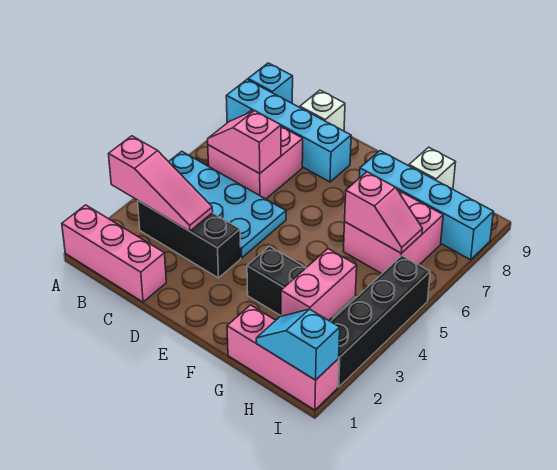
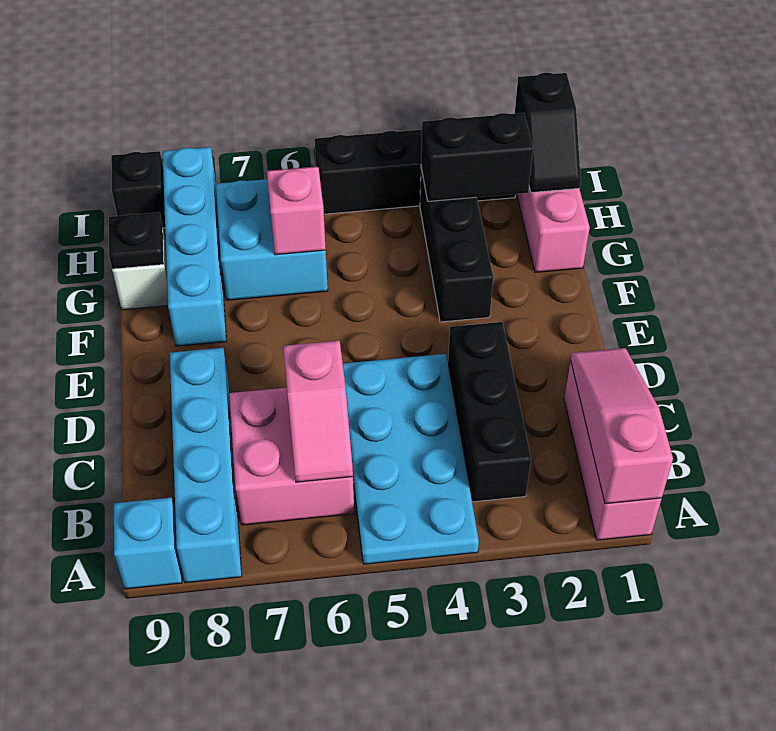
pink 1x3 slope [109,136,213,231] -> pink 1x3 slope moved to [571,348,673,504]
white 1x1 brick [300,90,345,131] -> none
pink 2x2 brick [343,191,443,274] -> cyan 2x2 brick [216,179,328,300]
none -> black 1x1 plate [109,212,164,269]
cyan 1x2 slope [256,309,340,380] -> black 1x2 slope [515,73,581,193]
pink 1x2 brick [281,249,357,320] -> black 1x2 brick [421,113,533,201]
none -> black 1x1 brick [111,151,165,228]

